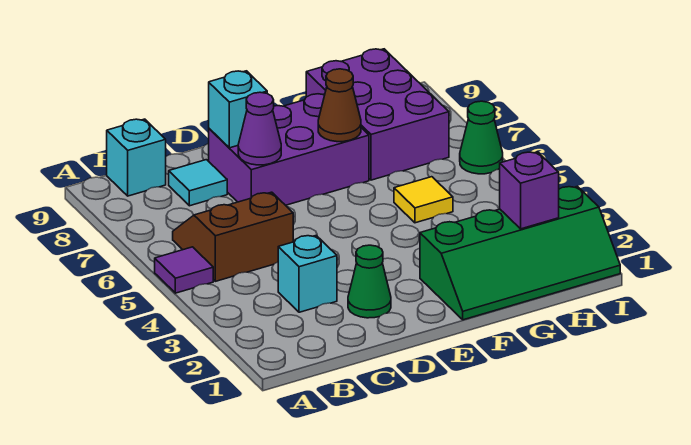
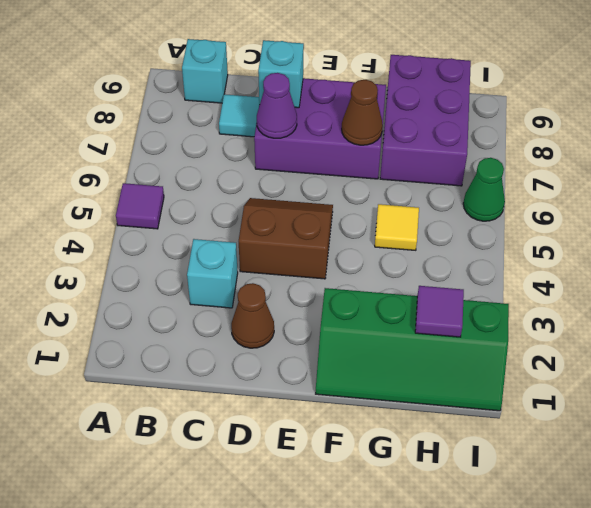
brown 2x2 slope [173,192,293,281] -> brown 2x2 slope moved to [239,198,333,279]
green 1x1 cone [348,245,391,318] -> brown 1x1 cone [231,283,274,348]
purple 1x1 brick [500,152,559,229] -> purple 1x1 tile [415,286,464,337]

